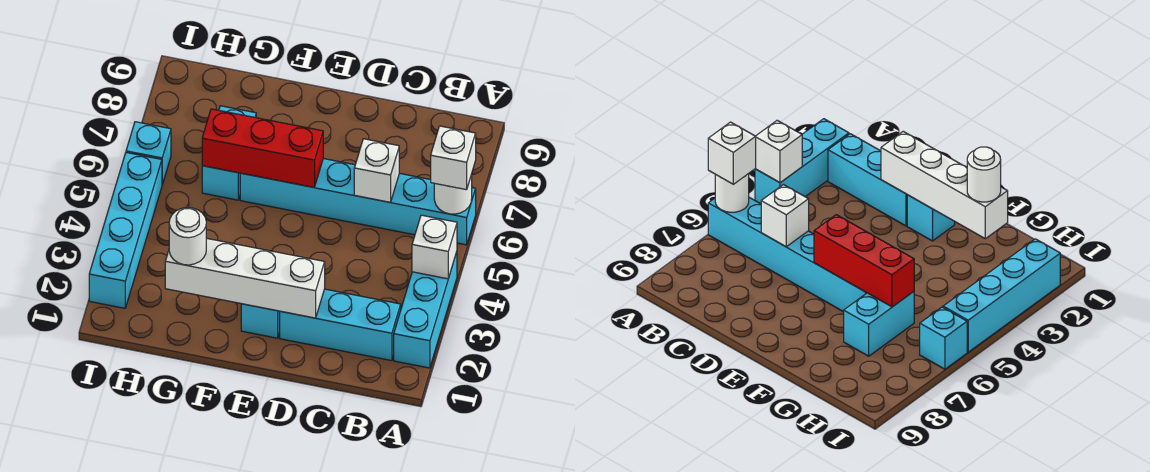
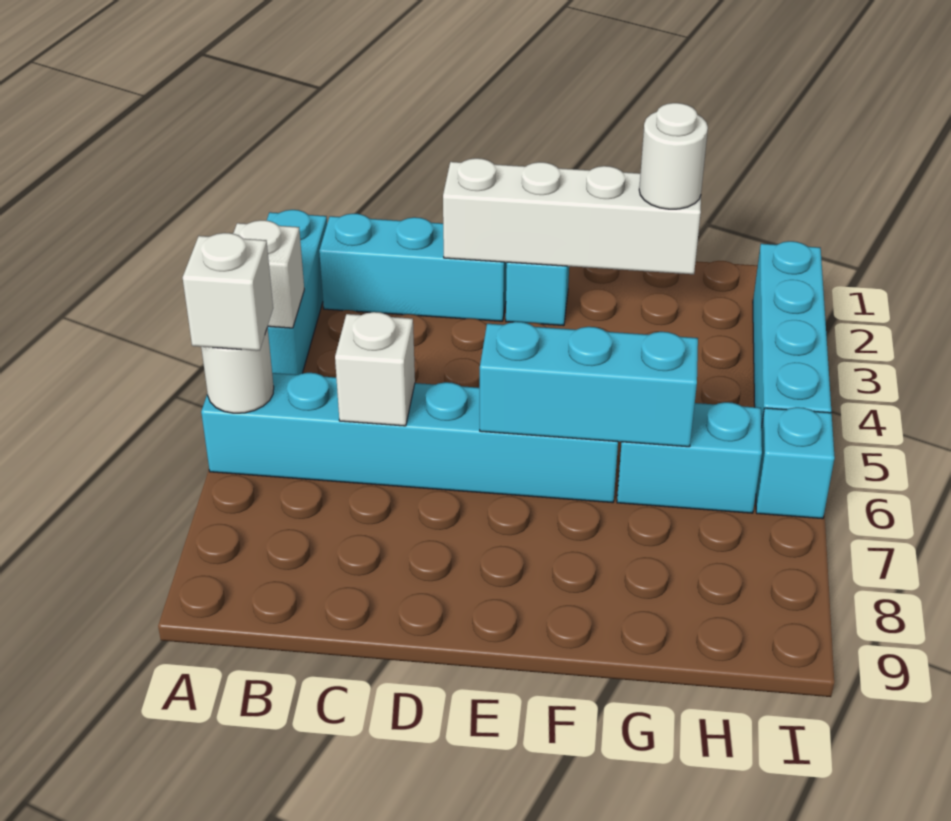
red 1x3 brick [202,109,323,187] -> cyan 1x3 brick [480,322,698,447]
cyan 1x2 brick [202,106,256,200] -> cyan 1x2 brick turned to [617,402,762,513]

